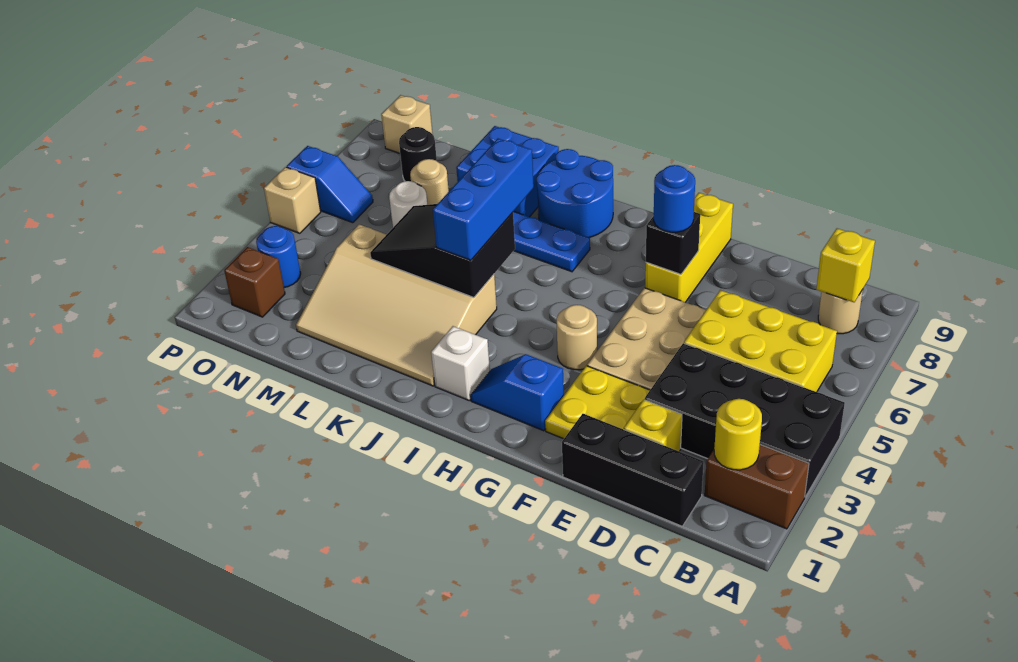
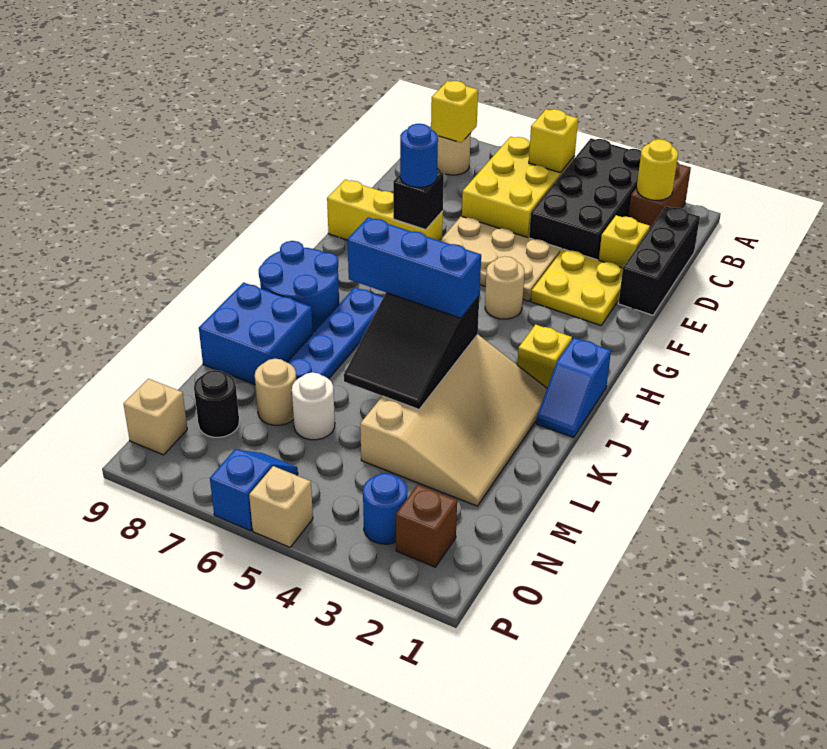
none -> yellow 1x1 brick [529,109,578,173]
blue 1x2 slope [471,354,564,431] -> blue 1x2 slope moved to [536,338,611,437]
white 1x1 brick [431,326,490,400] -> yellow 1x1 brick [517,324,572,388]

